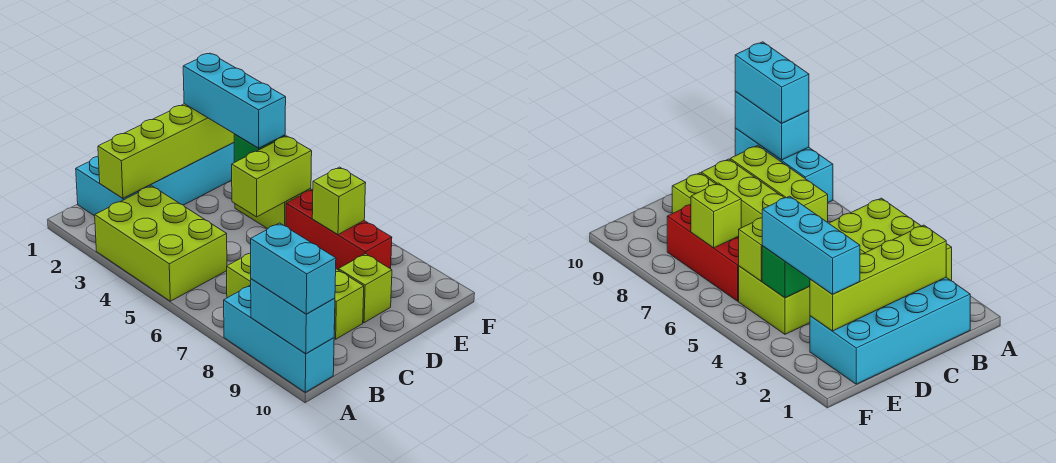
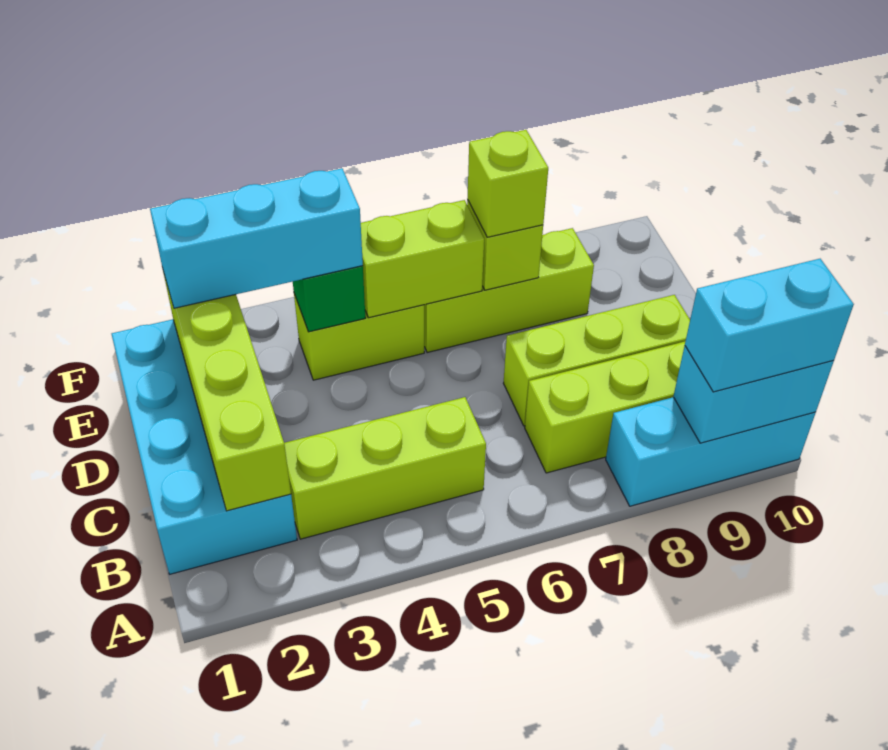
lime 2x3 brick [95,186,227,301] -> lime 1x3 brick [284,397,486,539]
lime 1x2 brick [232,136,312,217] -> lime 1x2 brick turned to [361,200,484,318]
lime 1x1 brick [339,254,392,323] -> lime 1x1 brick moved to [467,130,548,237]
red 1x3 brick [286,189,392,270] -> lime 1x3 brick [424,228,594,353]

